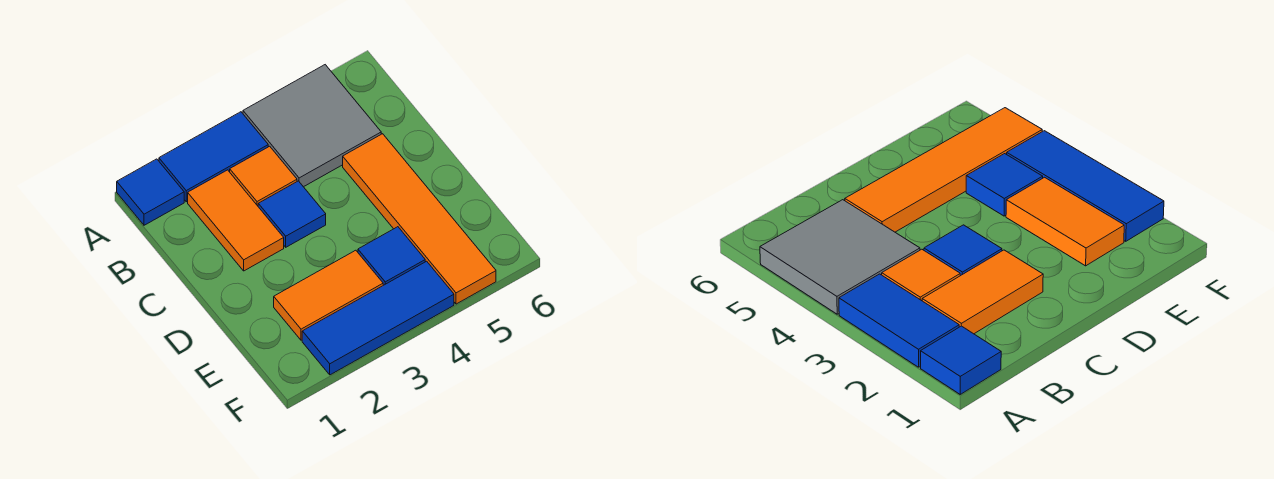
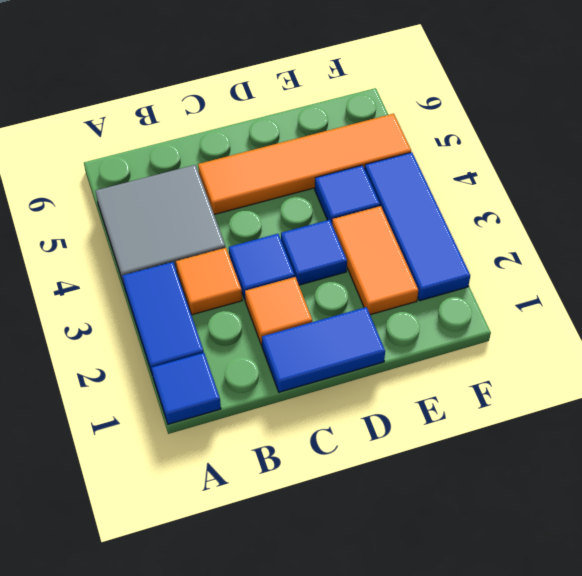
orange 1x2 tile [188,170,284,271] -> orange 1x1 tile [245,277,312,345]
none -> blue 1x2 tile [262,307,385,392]
none -> blue 1x1 tile [281,220,347,285]

